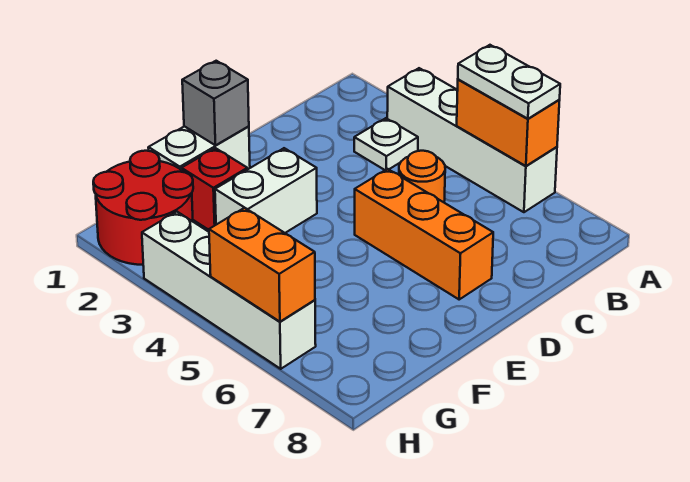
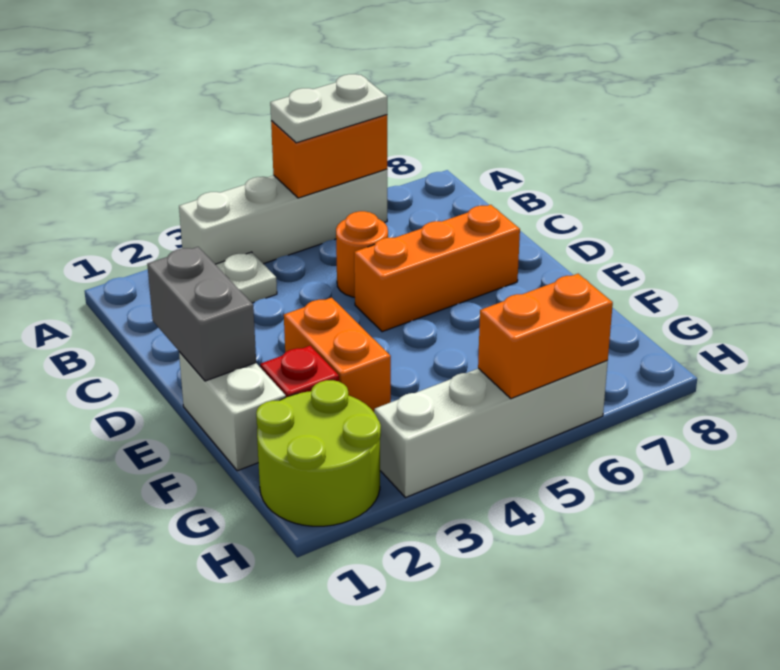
grey 1x1 brick [182,61,249,145] -> grey 1x2 brick [147,247,256,381]
white 1x2 brick [215,148,317,233] -> orange 1x2 brick [284,298,391,412]
red 2x2 round brick [93,151,193,265] -> lime 2x2 round brick [256,380,381,526]

